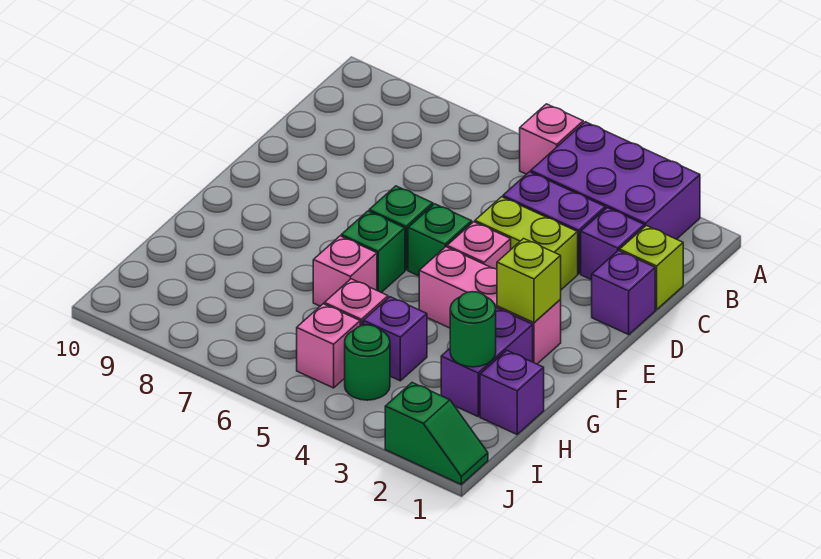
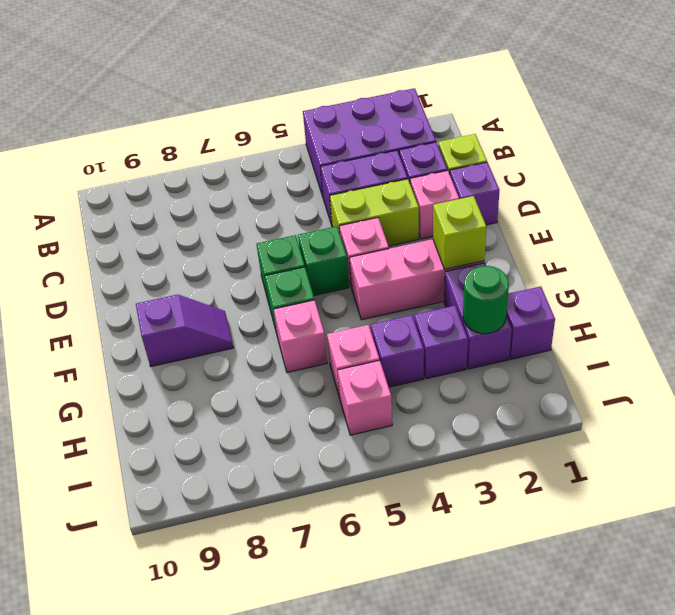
pink 1x1 brick [520,104,583,174] -> pink 1x1 brick moved to [410,170,459,239]
none -> purple 1x2 slope [136,295,233,366]
none -> purple 1x1 brick [414,306,468,379]
green 1x1 round brick [345,325,390,400] -> none
green 1x2 slope [385,383,488,484] -> none

